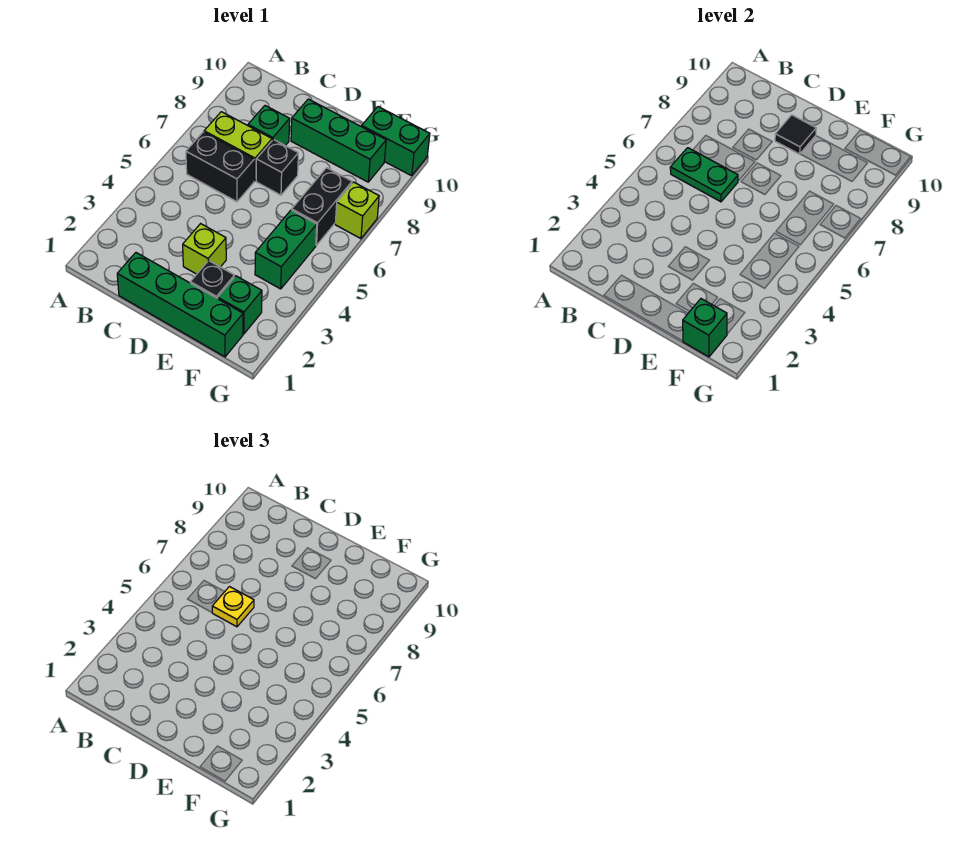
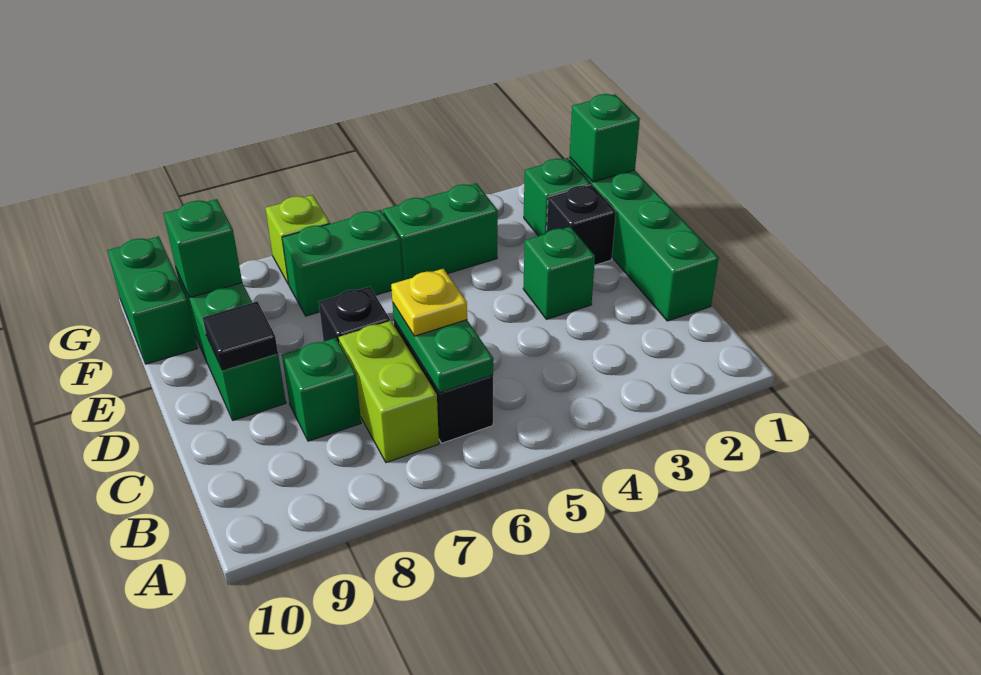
lime 1x1 brick [183,224,226,274] -> green 1x1 brick [523,227,595,319]
black 1x2 brick [292,168,352,245] -> green 1x2 brick [282,210,402,316]
none -> green 1x1 brick [163,199,242,298]

